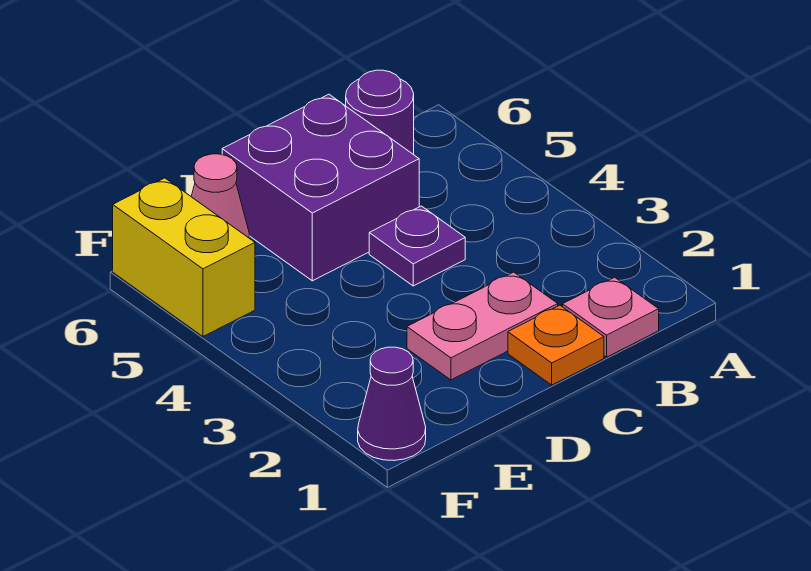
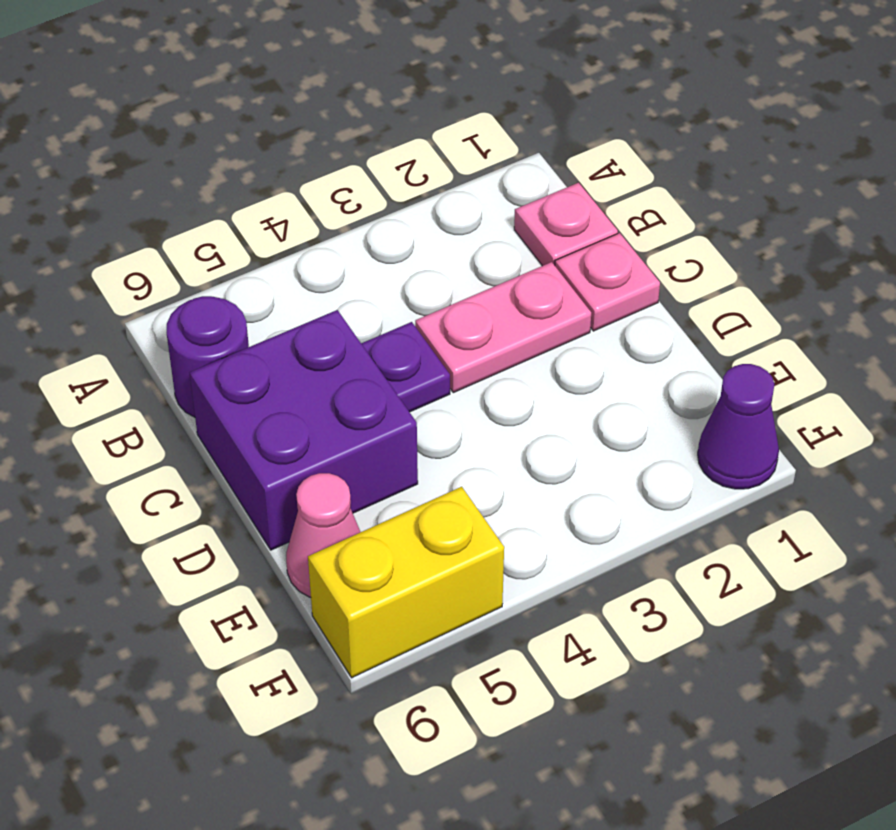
orange 1x1 plate [508,305,604,385] -> pink 1x1 plate [555,233,660,331]
pink 1x2 plate [407,272,558,380] -> pink 1x2 plate turned to [415,262,591,393]

